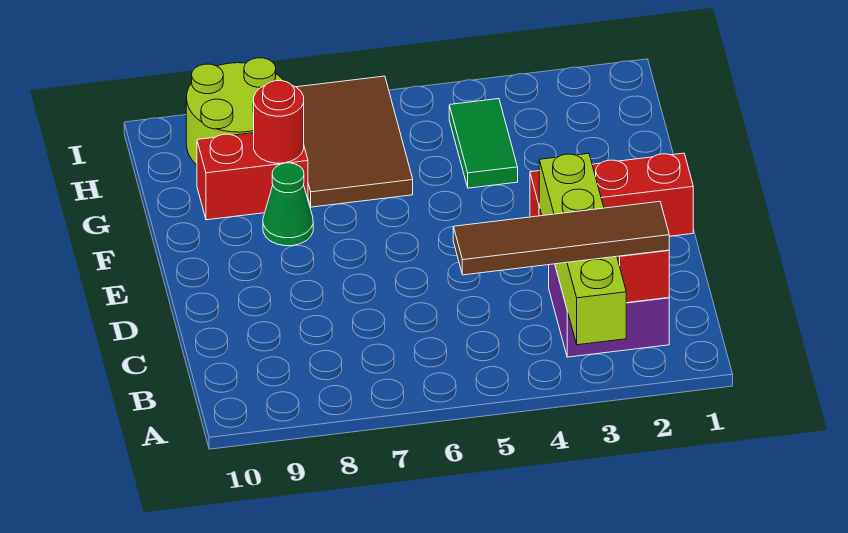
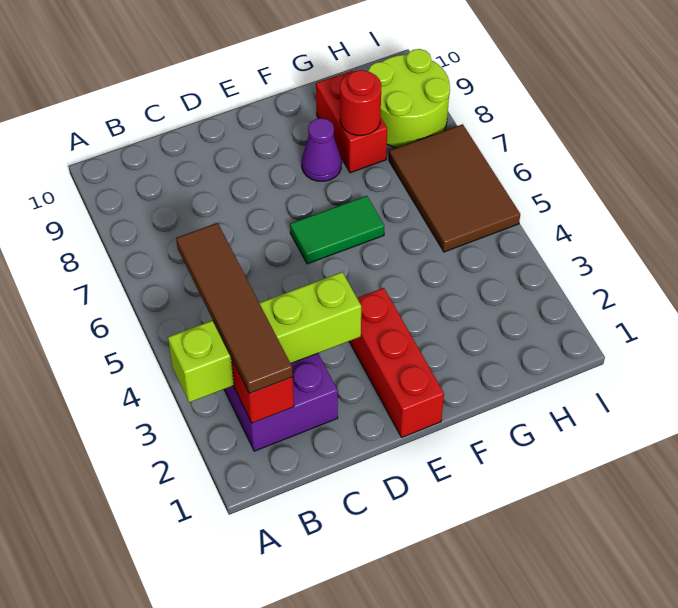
green 1x1 cone [263,163,313,246] -> purple 1x1 cone [302,118,342,181]
green 1x2 tile [449,99,518,188] -> green 1x2 tile moved to [290,196,384,264]
brown 2x3 tile [296,76,413,207] -> brown 2x3 tile turned to [389,124,520,252]

